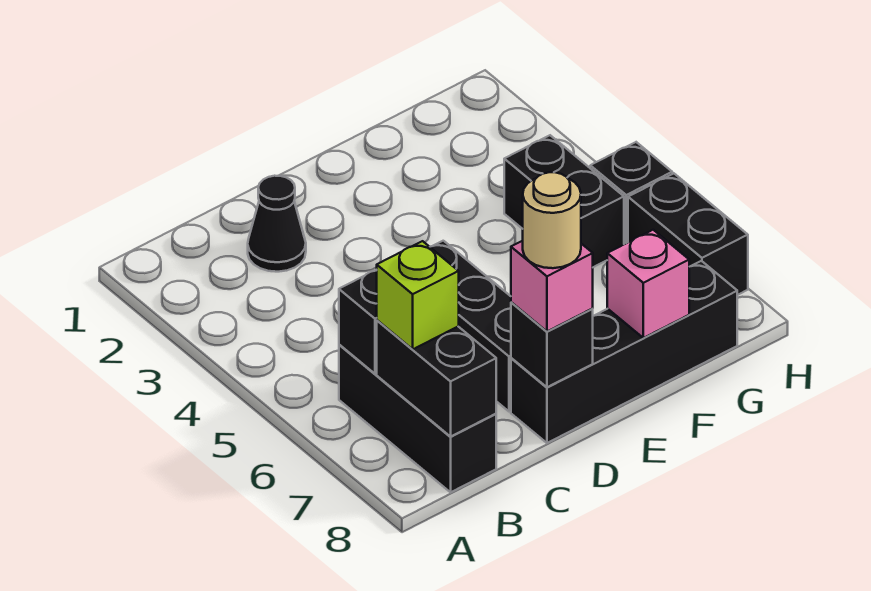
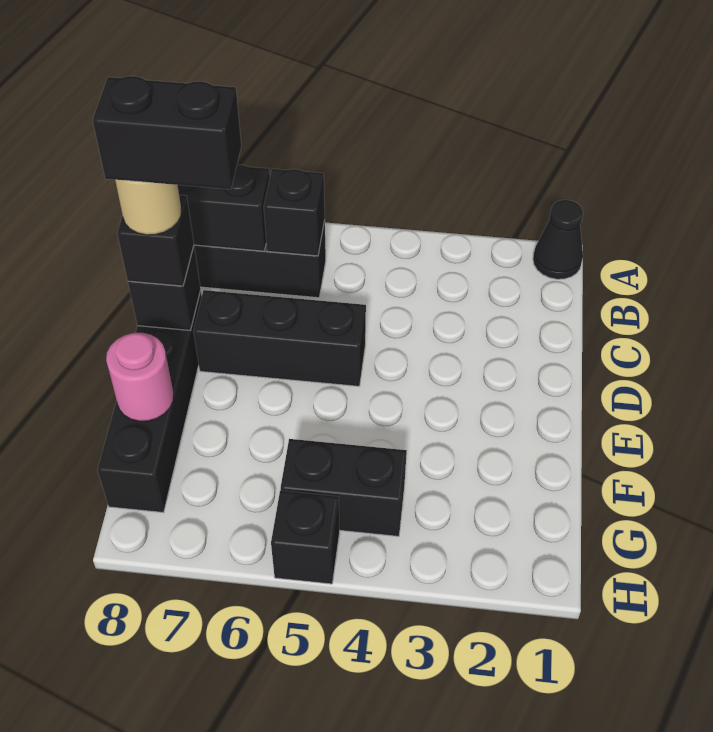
lime 1x1 brick [377,241,459,349] -> none
black 1x1 cone [248,176,306,272] -> black 1x1 cone moved to [533,200,583,279]
pink 1x1 brick [511,241,593,331] -> black 1x1 brick [117,195,194,286]
pink 1x1 brick [607,230,689,338] -> pink 1x1 round brick [106,333,174,421]
black 1x2 brick [628,173,748,295] -> black 1x2 brick moved to [93,76,241,189]

